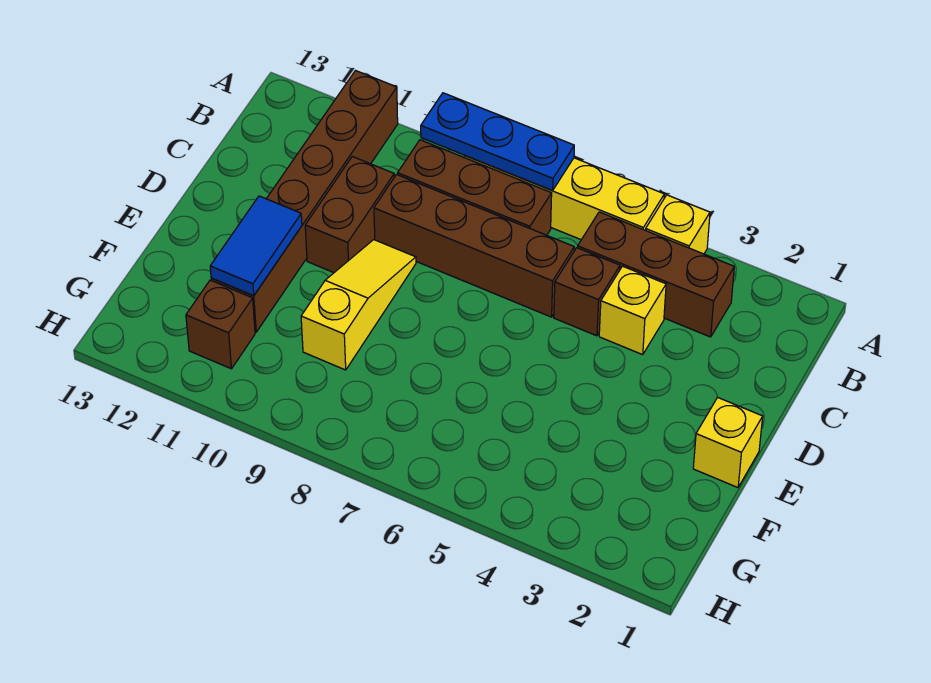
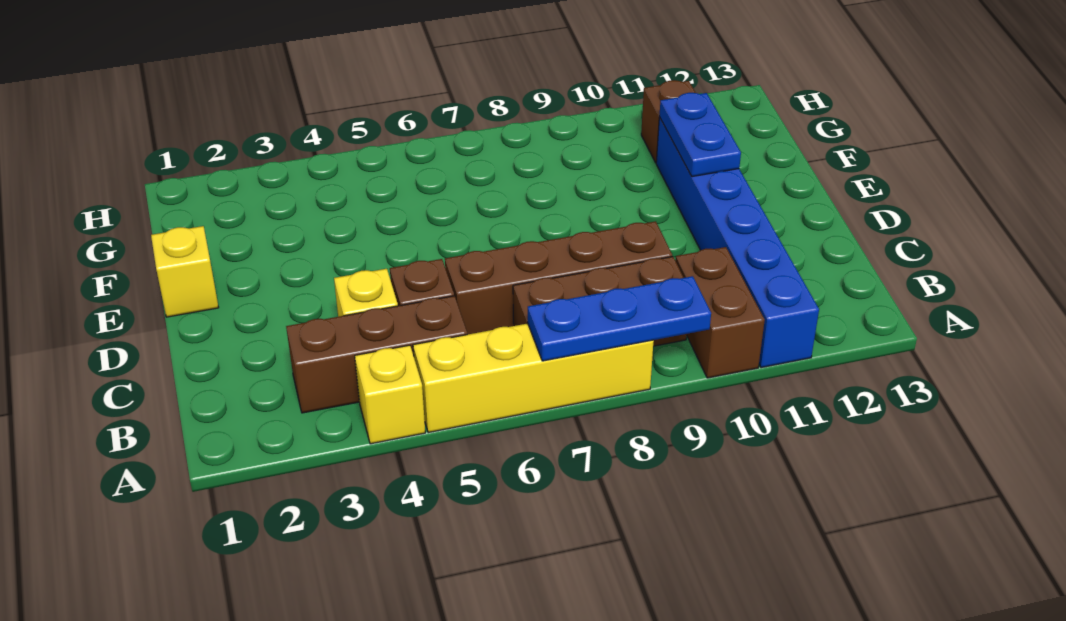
brown 1x6 brick [211,71,398,332] -> blue 1x6 brick [656,117,819,368]
brown 1x2 brick [305,157,394,273] -> brown 1x2 brick moved to [675,247,765,378]
yellow 1x3 slope [301,240,416,370] -> none
blue 1x2 tile [210,196,302,296] -> blue 1x2 plate [659,93,741,177]

